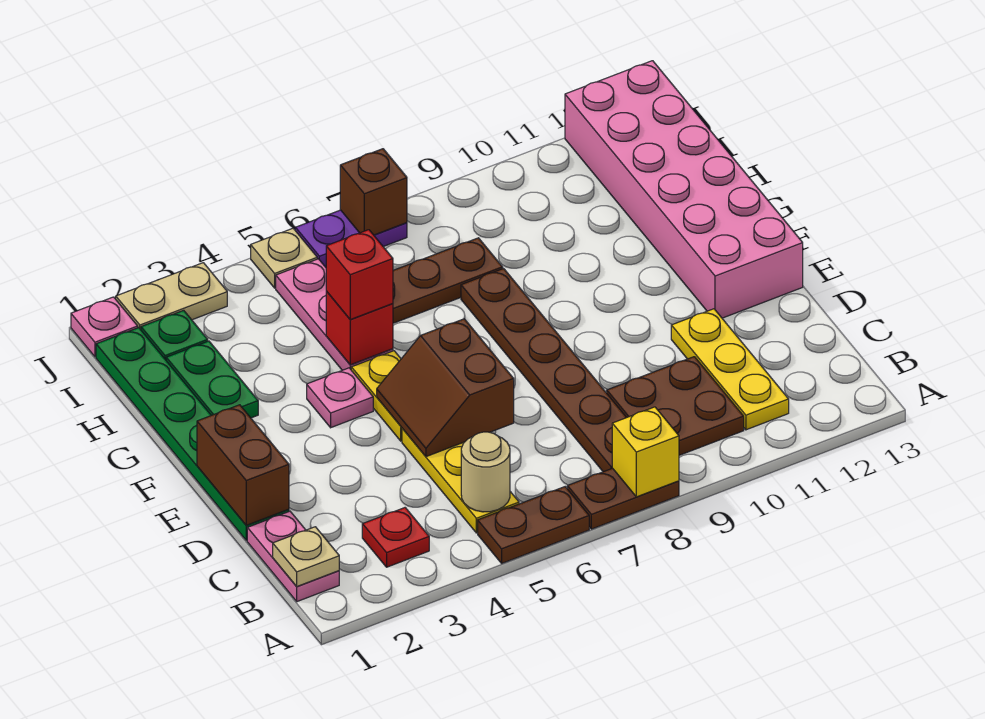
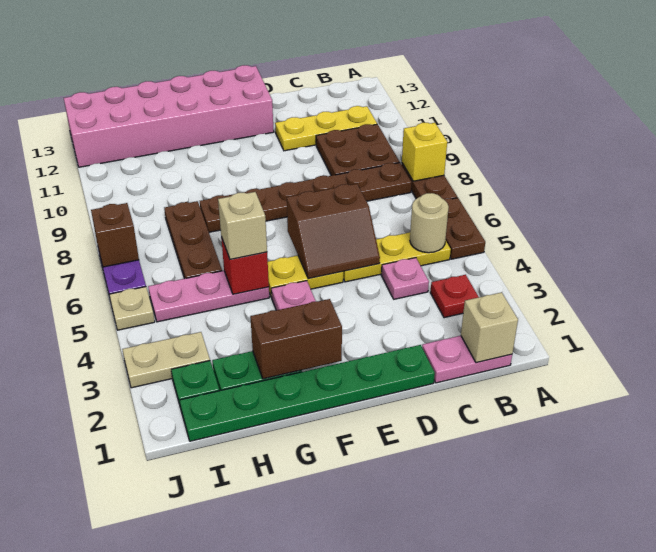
tan 1x1 plate [273,527,339,586] -> tan 1x1 brick [461,292,518,363]
brown 1x2 brick [197,405,289,525] -> brown 1x2 brick moved to [250,299,342,379]
red 1x1 brick [326,230,393,320] -> tan 1x1 brick [218,192,267,259]
pink 1x1 plate [71,297,138,357] -> pink 1x1 plate moved to [381,258,429,299]
tan 1x2 plate [116,263,227,329] -> tan 1x2 plate turned to [122,332,210,388]

